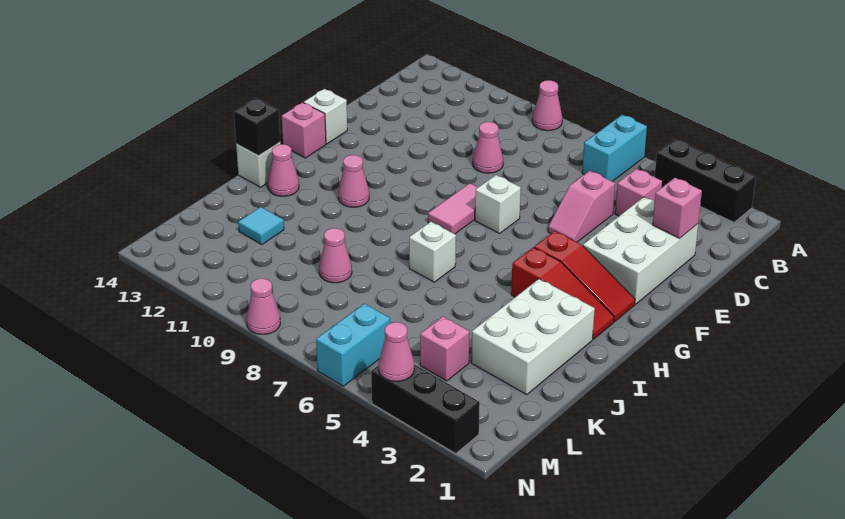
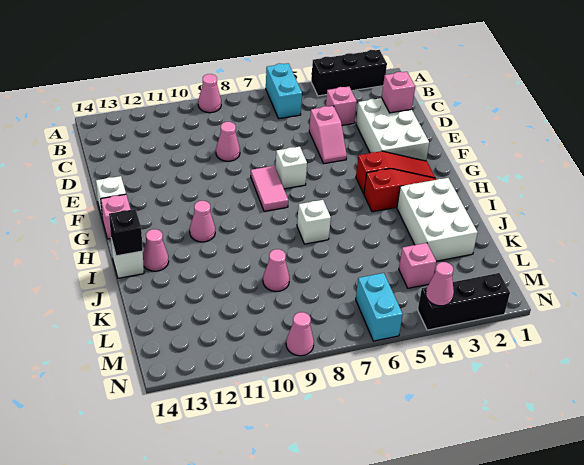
cyan 1x1 tile [238,207,284,245] -> none

